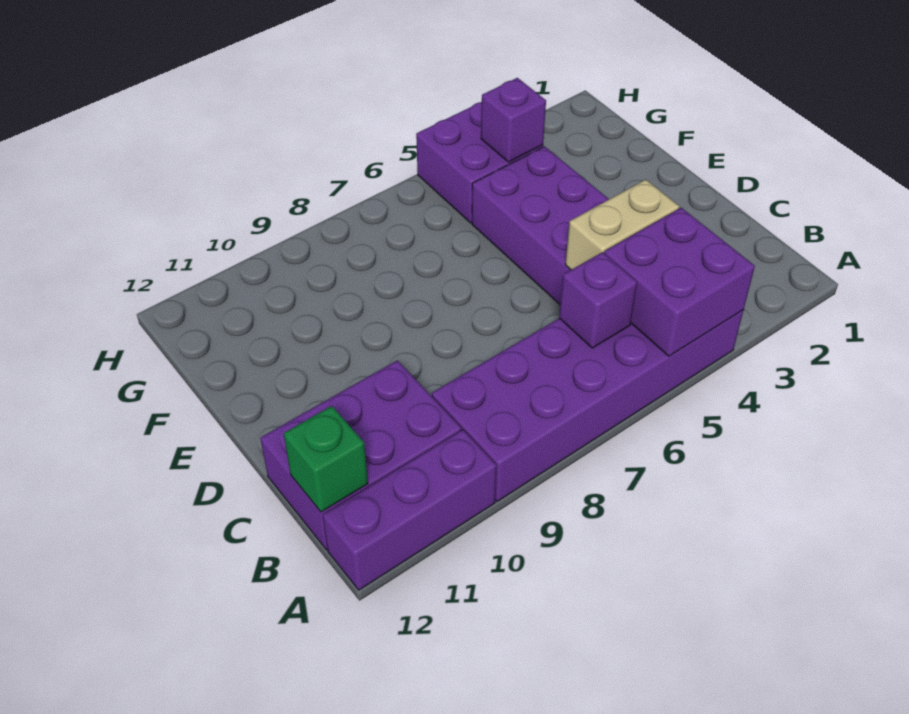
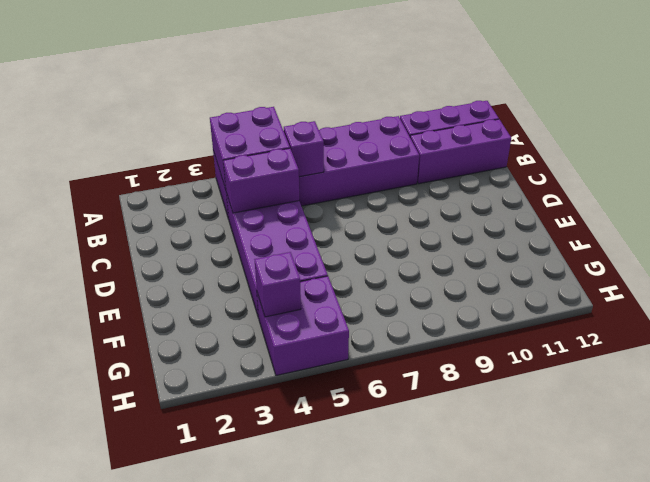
purple 2x3 brick [260,360,461,550] -> purple 1x3 brick [410,119,511,184]
green 1x1 brick [284,406,368,512] -> none
tan 1x2 brick [565,179,679,270] -> purple 1x2 brick [223,148,299,213]

